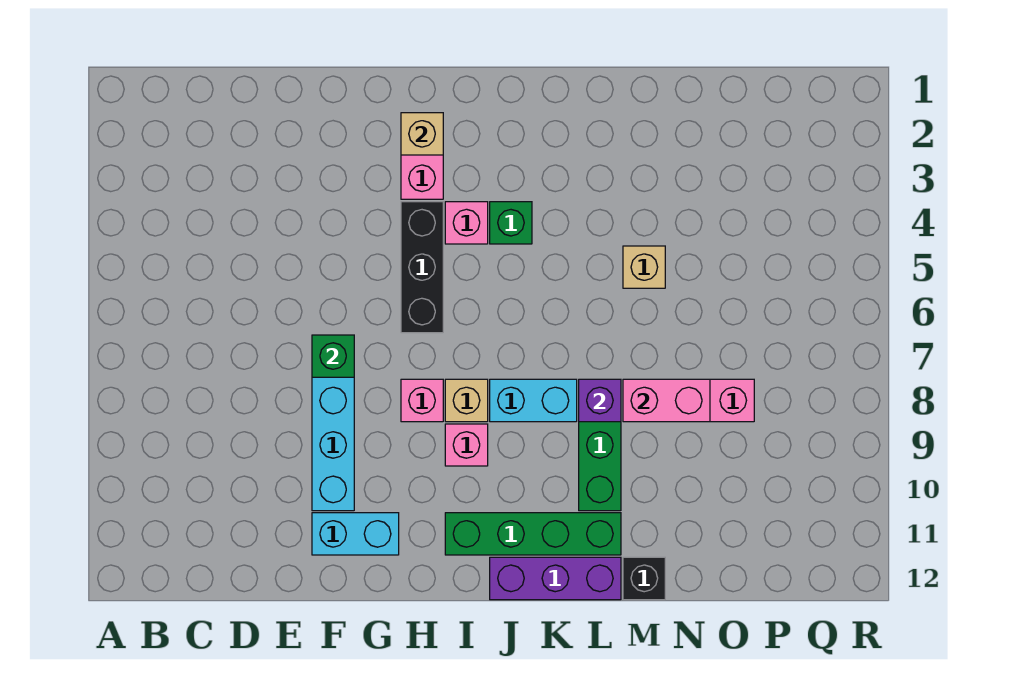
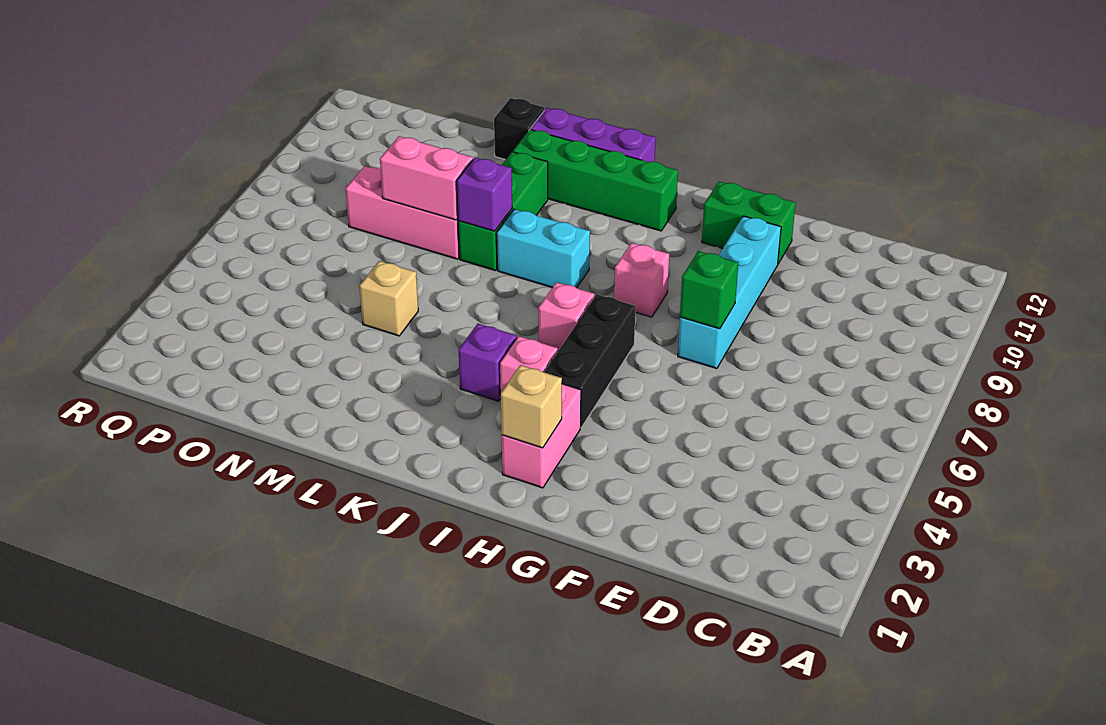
cyan 1x2 brick [312,513,399,555] -> green 1x2 brick [702,181,796,264]
tan 1x1 brick [445,379,488,422] -> none
pink 1x1 brick [445,424,488,466] -> pink 1x1 brick moved to [538,282,595,351]
green 1x1 brick [490,202,532,244] -> purple 1x1 brick [459,324,517,401]

